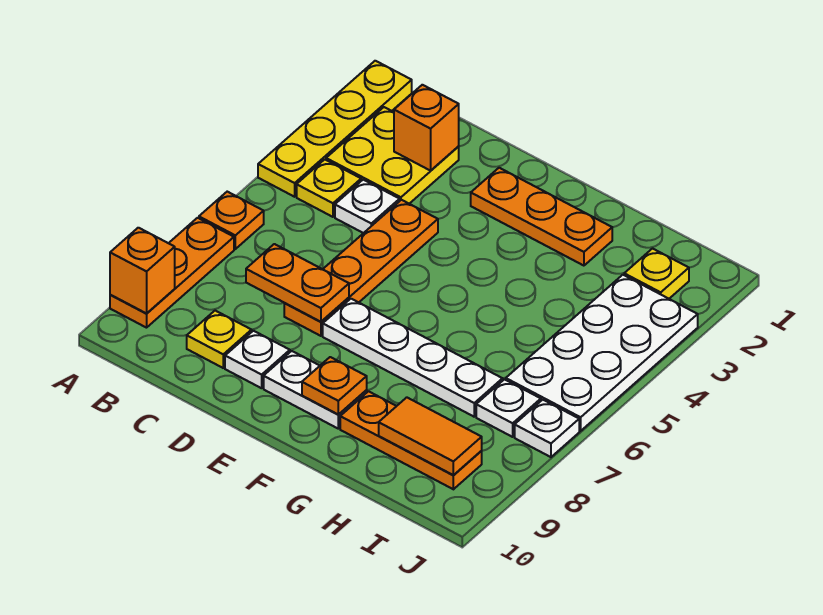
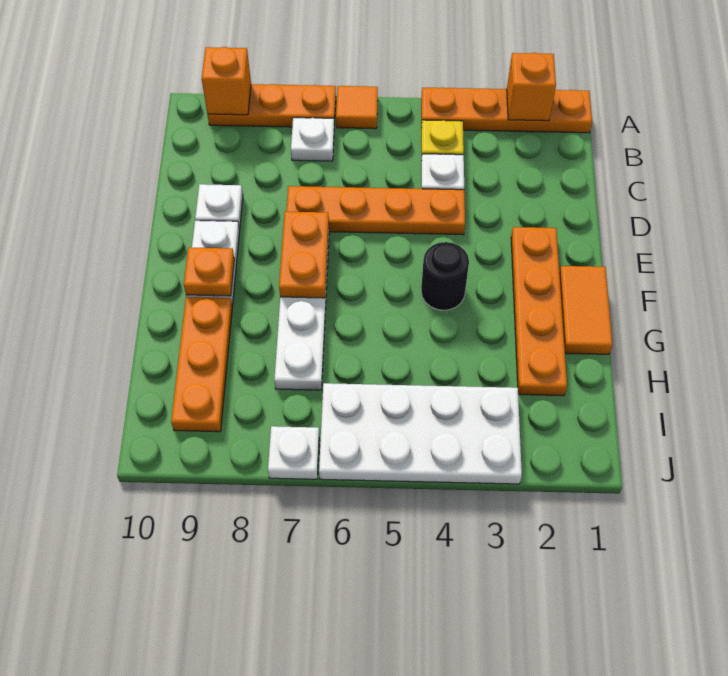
yellow 1x4 plate [258,61,412,197] -> orange 1x4 plate [421,87,592,133]
orange 1x1 plate [199,192,264,249] -> orange 1x1 tile [336,86,378,129]
yellow 2x2 plate [326,107,459,204] -> none
orange 1x1 brick [394,85,459,171] -> orange 1x1 brick moved to [507,53,556,121]
orange 1x2 plate [246,244,349,322] -> orange 1x2 plate moved to [279,212,329,298]
yellow 1x1 plate [187,311,252,368] -> none
orange 1x3 plate [471,168,612,266] -> orange 1x4 plate [511,227,567,396]
none -> black 1x1 round brick [421,242,469,310]
orange 1x2 tile [379,397,482,475] -> orange 1x2 tile moved to [559,266,613,354]
yellow 1x1 plate [624,249,689,299] -> none
white 1x1 plate [476,379,541,437] -> white 1x1 plate moved to [291,118,334,161]

